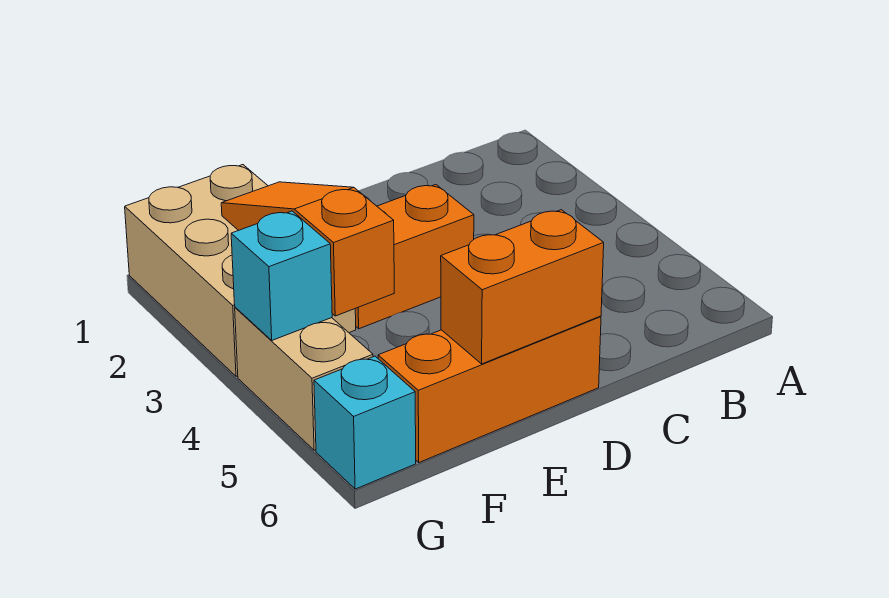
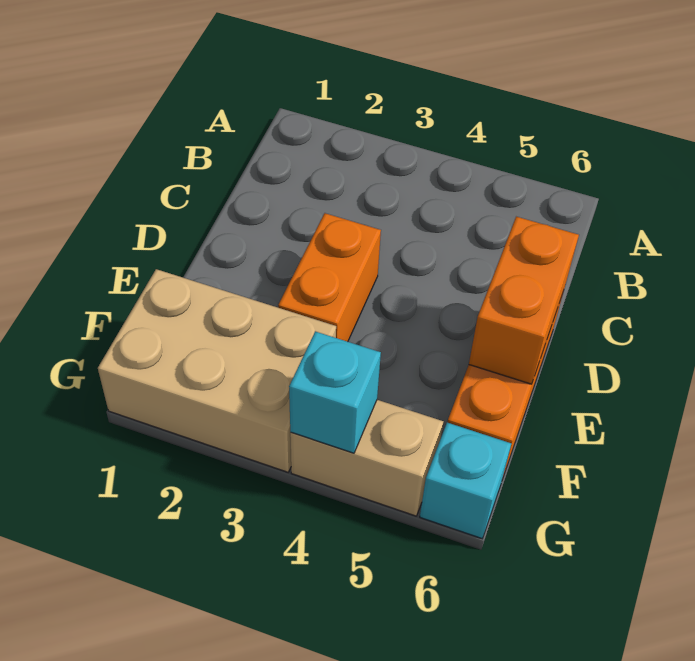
orange 1x3 slope [221,182,394,316] -> none

